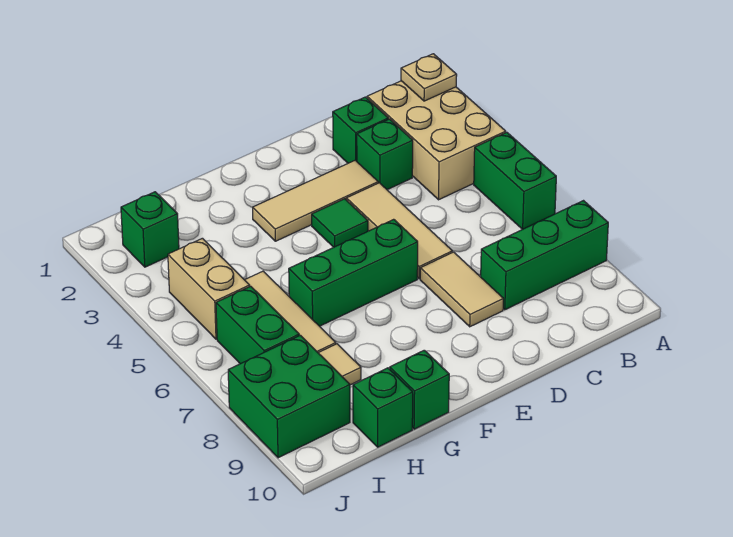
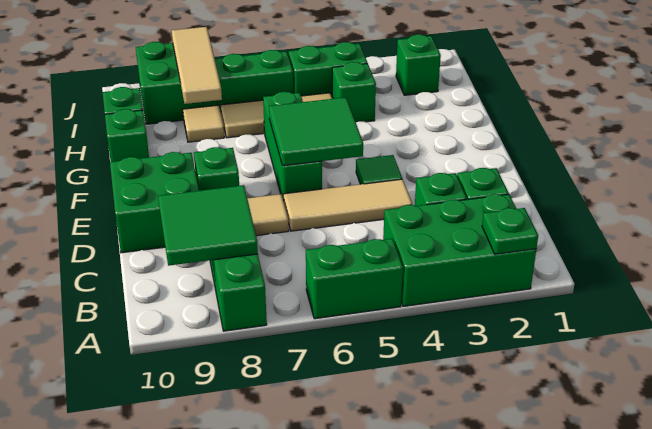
tan 2x3 brick [367,81,506,200] -> green 2x3 brick [383,194,536,306]
tan 1x1 plate [401,54,457,101] -> green 1x1 plate [482,208,538,254]
none -> green 2x2 tile [158,185,258,266]
tan 1x3 tile [253,160,378,241] -> tan 1x3 tile moved to [172,27,222,104]
none -> green 2x2 brick [110,152,199,253]
none -> green 2x2 tile [269,97,363,166]
none -> green 1x1 brick [194,147,239,191]
none -> green 1x1 brick [332,62,376,122]
tan 1x2 brick [168,238,250,339] -> green 1x2 brick [289,42,367,96]

